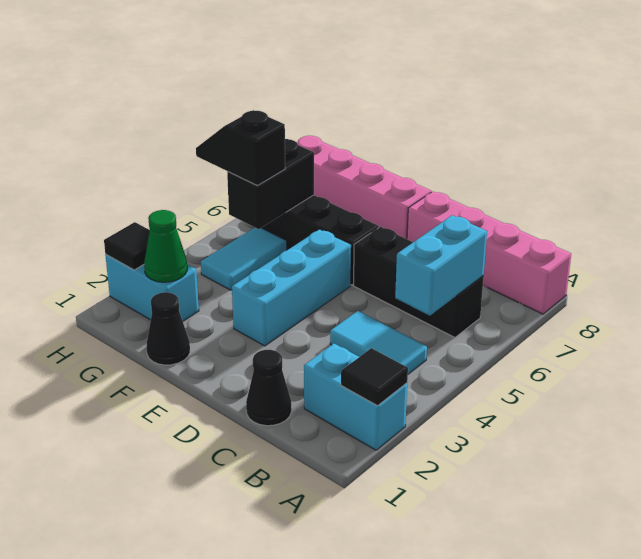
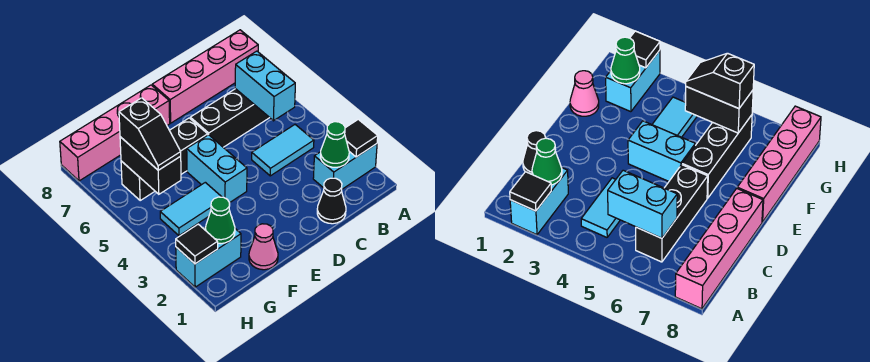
none -> green 1x1 cone [320,122,349,167]
cyan 1x3 brick [232,229,351,346] -> cyan 1x2 brick [187,135,247,203]
black 1x1 cone [146,292,190,365] -> pink 1x1 cone [249,224,278,270]
cyan 1x2 tile [201,228,287,290] -> cyan 1x2 tile turned to [160,182,221,236]
black 1x2 slope [196,110,285,185] -> black 1x2 slope turned to [119,98,181,170]

